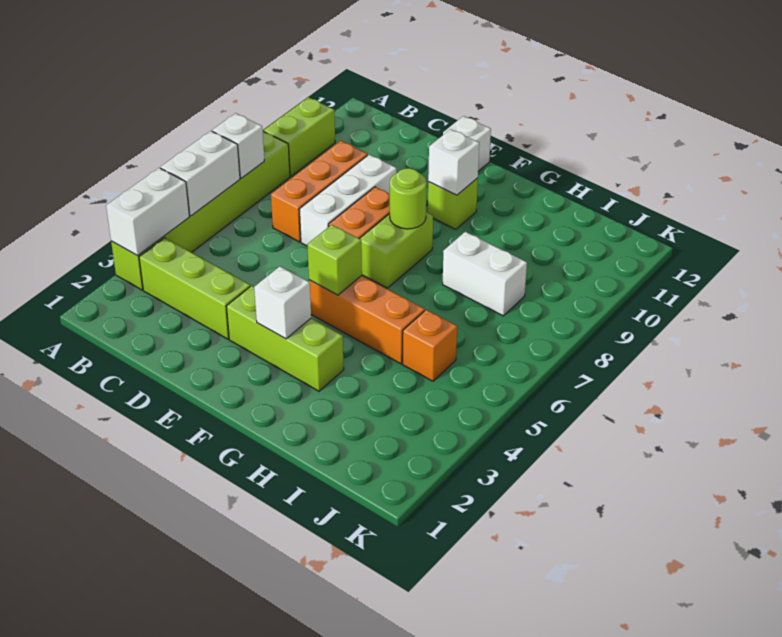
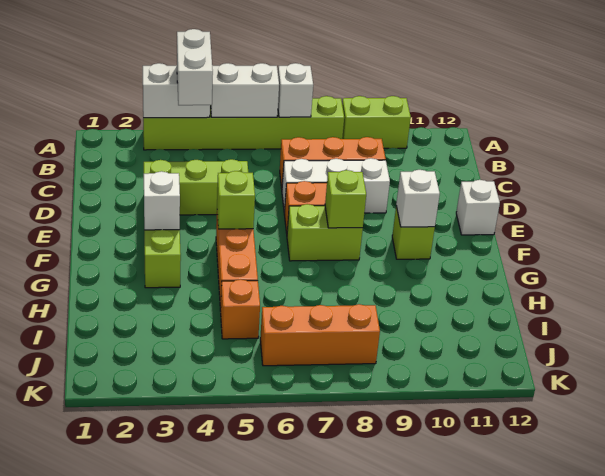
lime 1x3 brick [139,238,250,339] -> lime 1x3 brick turned to [144,159,248,215]
lime 1x1 round brick [390,168,427,229] -> lime 1x1 brick [325,170,366,228]
white 1x2 brick [443,232,527,316] -> white 1x2 brick moved to [177,29,213,105]
none -> orange 1x3 brick [260,304,380,366]

